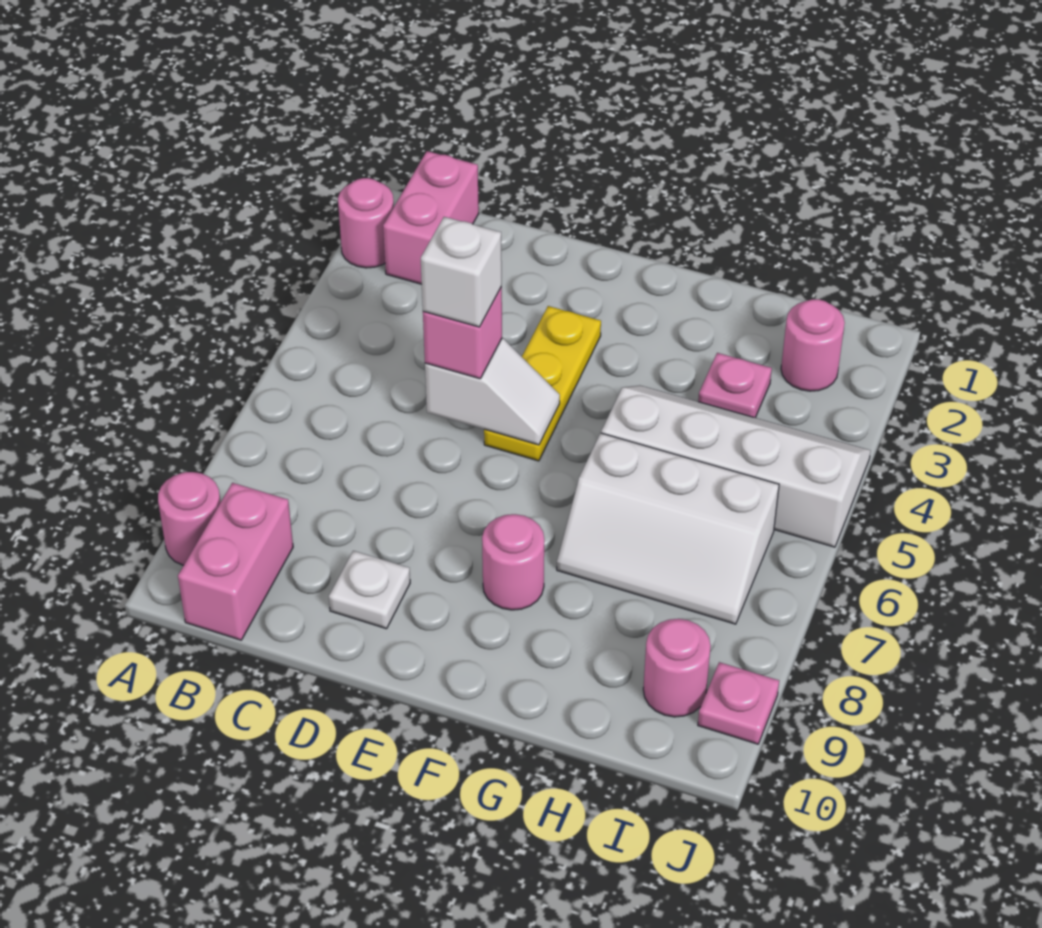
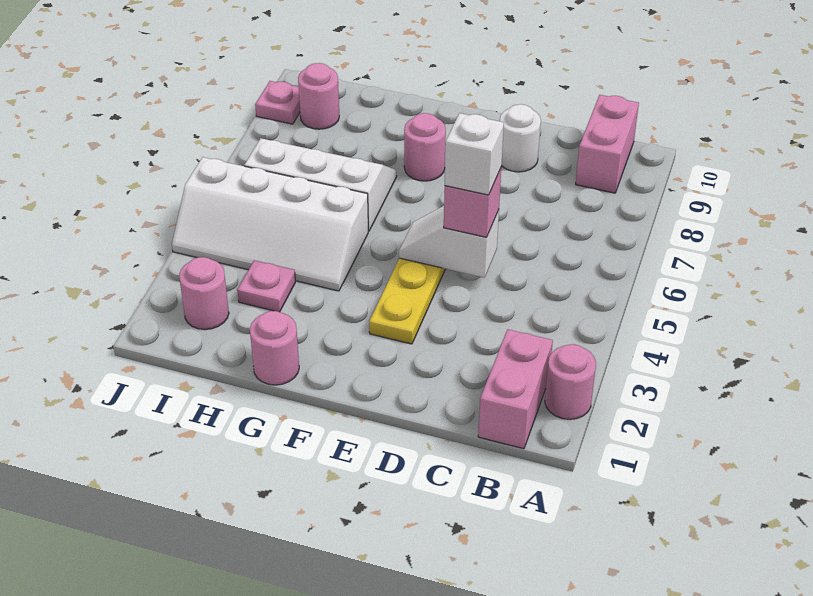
pink 1x1 round brick [158,472,221,565] -> pink 1x1 round brick moved to [250,311,299,385]
white 1x1 plate [329,551,410,629] -> white 1x1 round brick [500,104,541,172]

